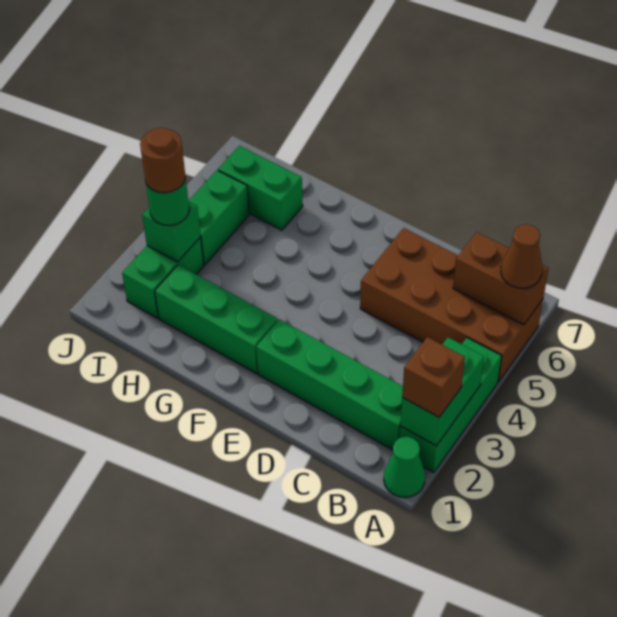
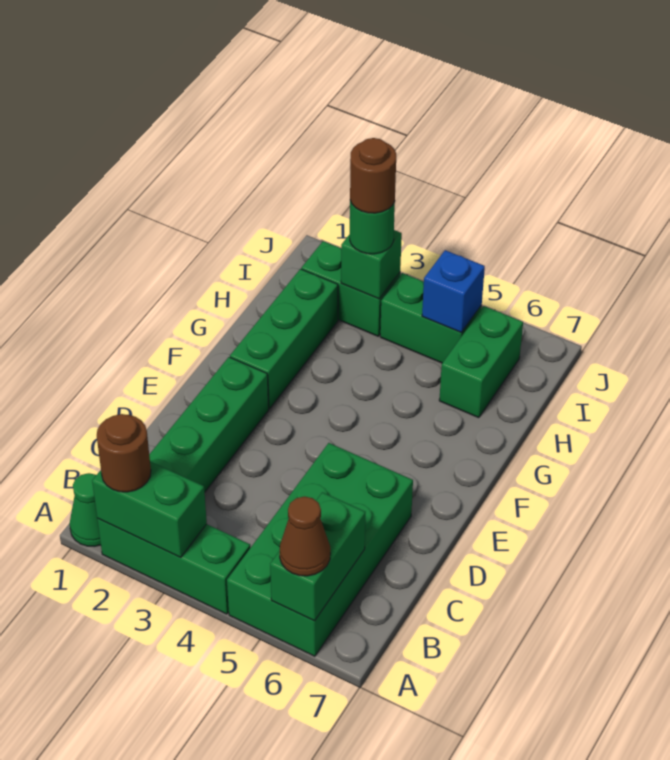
brown 1x1 brick [402,337,465,417] -> brown 1x1 round brick [97,414,151,492]
brown 2x4 brick [360,228,543,382] -> green 2x4 brick [227,443,413,656]
brown 1x2 brick [453,232,549,325] -> green 1x2 brick [270,492,365,621]
none -> blue 1x1 brick [422,250,485,332]

